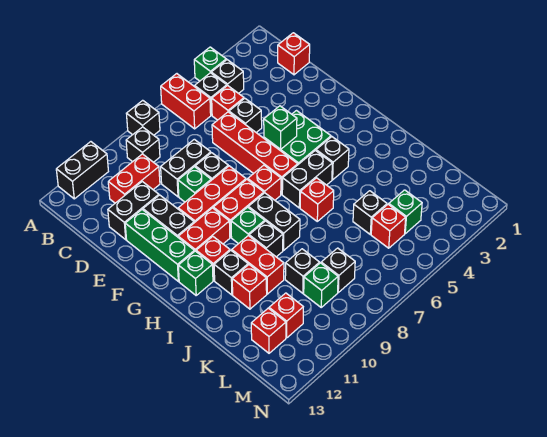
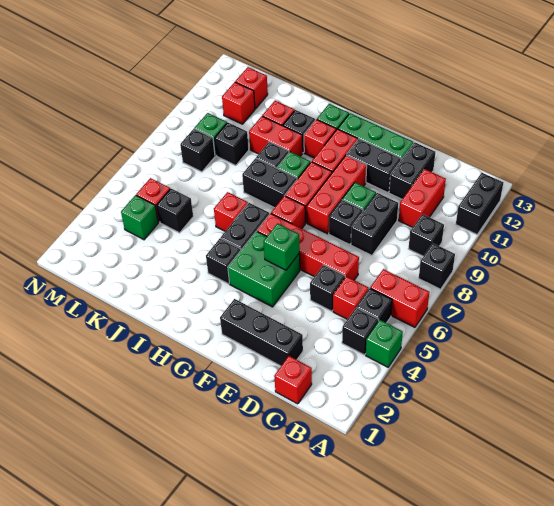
none -> black 1x3 brick [220,299,303,366]

